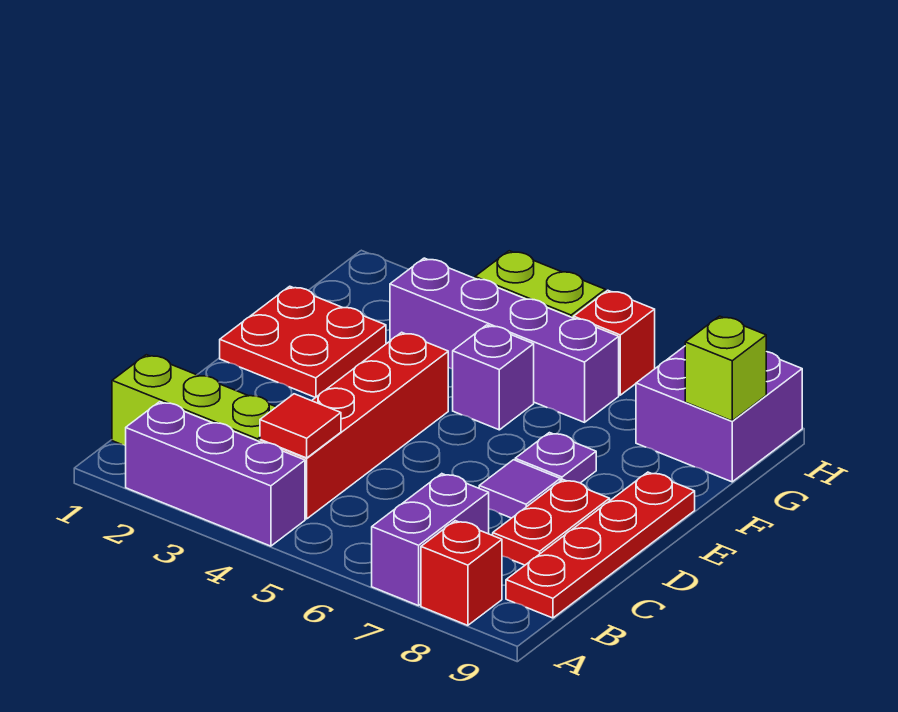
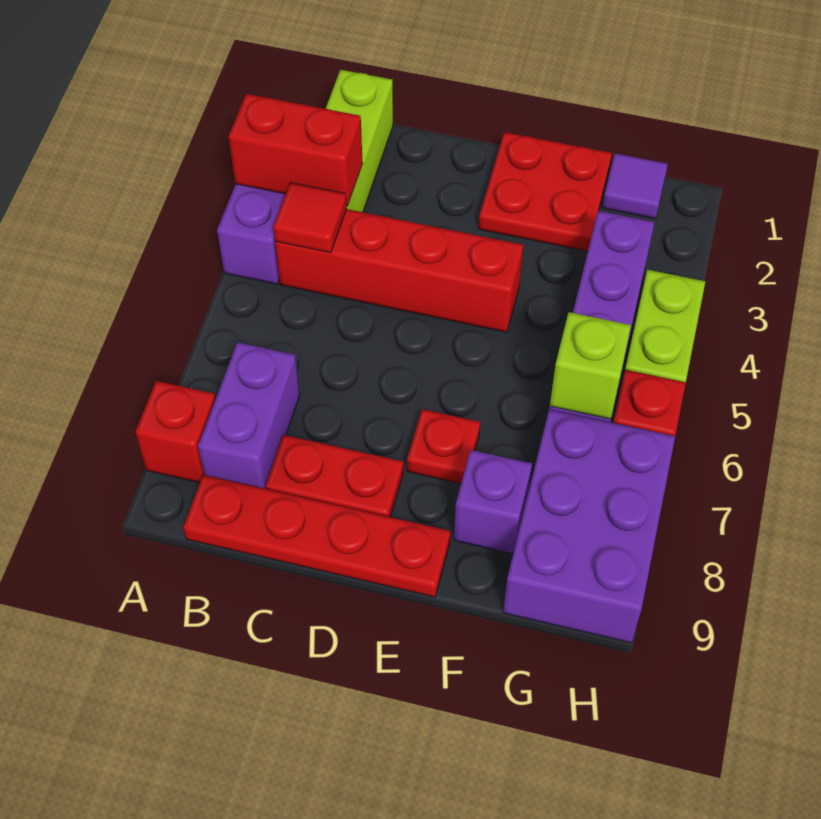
none -> red 1x2 brick [229,94,363,206]
purple 1x2 brick [372,474,489,606] -> purple 1x2 brick turned to [198,342,300,489]
purple 1x1 tile [479,460,560,518] -> purple 1x1 tile moved to [602,153,668,219]
purple 1x1 plate [515,433,596,483] -> red 1x1 plate [407,409,480,484]
purple 1x1 brick [453,325,534,430] -> purple 1x1 brick moved to [454,450,532,554]
purple 2x2 brick [636,346,802,482] -> purple 2x3 brick [503,409,675,643]
lime 1x1 brick [685,316,766,421] -> lime 1x1 brick moved to [550,312,631,419]

